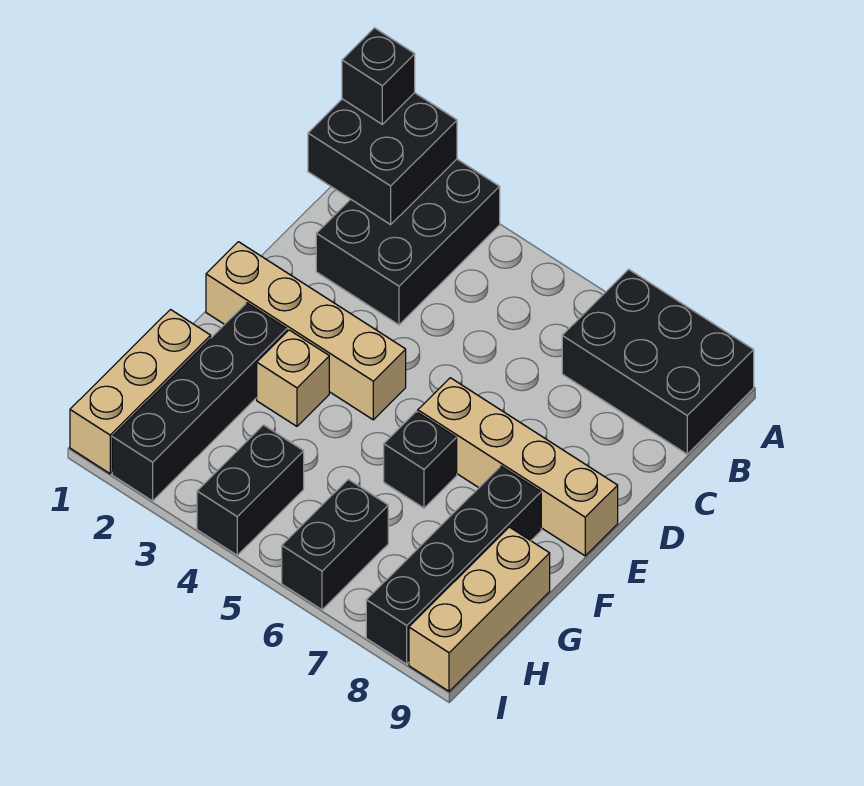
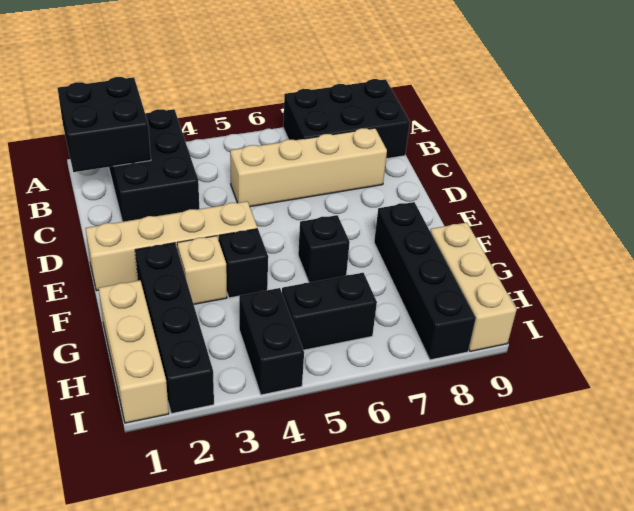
black 1x1 brick [342,28,415,124] -> black 1x1 brick moved to [219,229,268,298]
tan 1x4 brick [418,378,618,556] -> tan 1x4 brick moved to [230,128,387,207]
black 1x2 brick [282,479,388,610] -> black 1x2 brick turned to [282,273,377,350]

